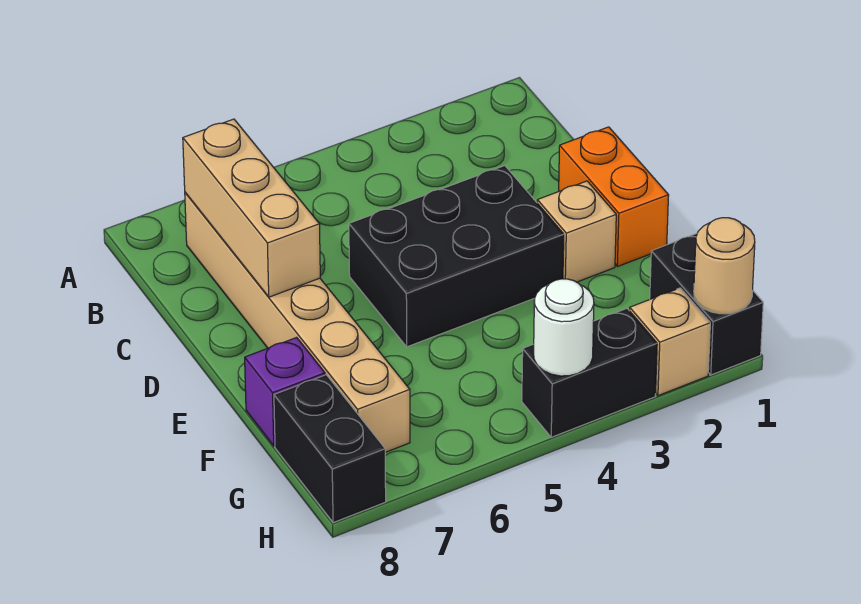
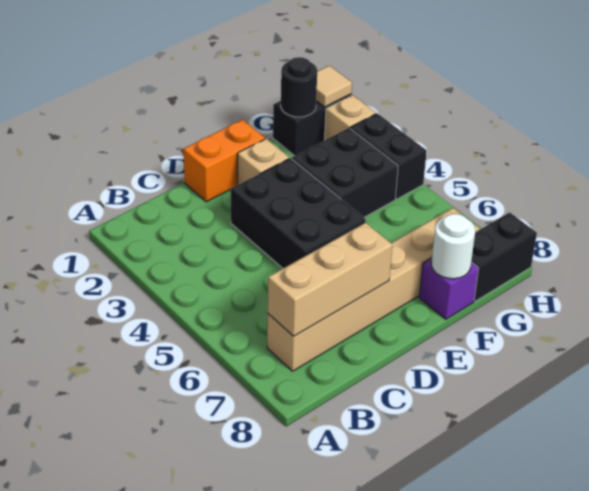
none -> black 2x2 brick [292,128,398,217]
none -> black 1x1 round brick [281,57,317,117]
tan 1x1 round brick [694,218,755,314] -> tan 1x1 tile [316,66,352,107]
white 1x1 round brick [534,279,594,376] -> white 1x1 round brick moved to [431,214,475,279]

